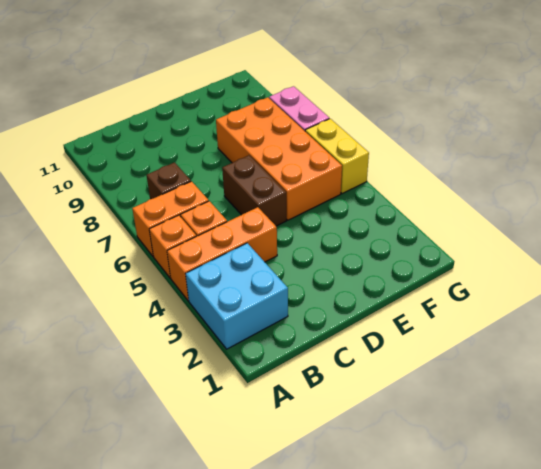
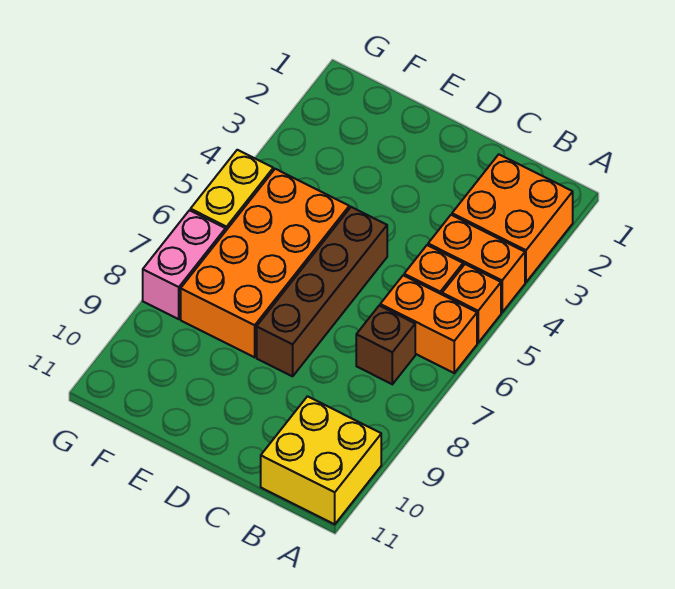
cyan 2x2 brick [186,243,288,349] -> orange 2x2 brick [452,154,573,282]
orange 1x3 brick [167,207,277,301] -> orange 1x2 brick [428,215,525,312]
none -> yellow 2x2 brick [261,396,381,524]
brown 1x2 brick [222,155,286,226] -> brown 1x4 brick [257,207,387,376]

